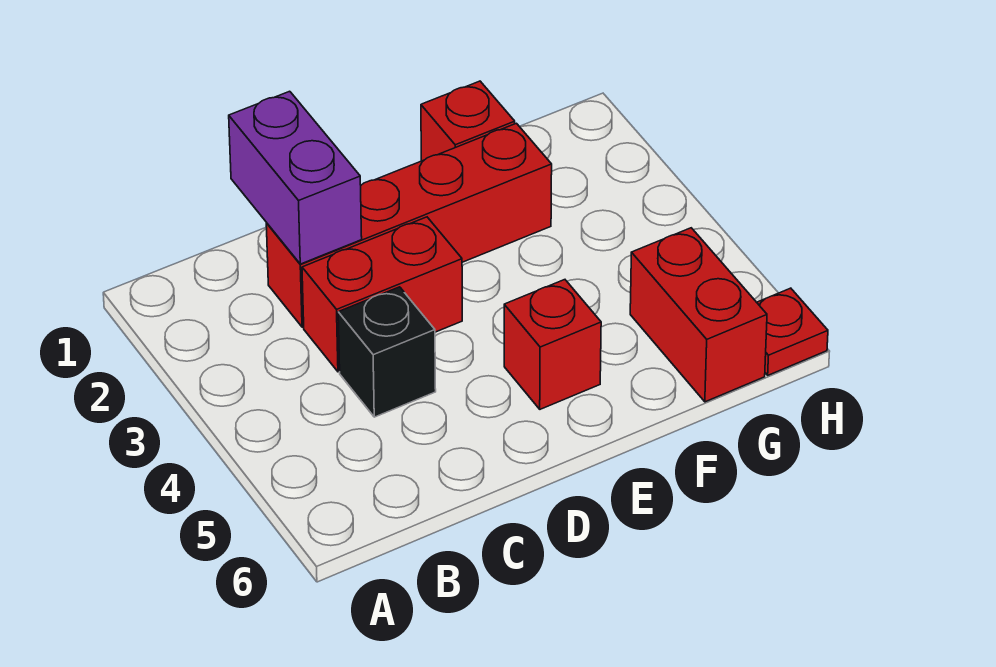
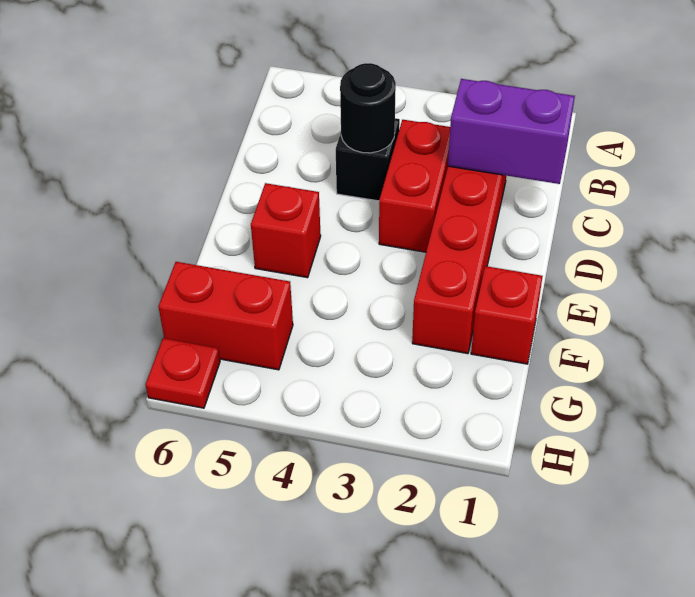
none -> black 1x1 round brick [340,63,396,153]

